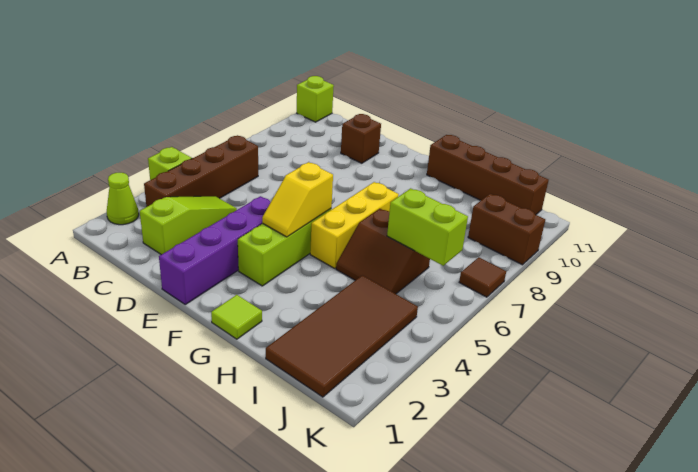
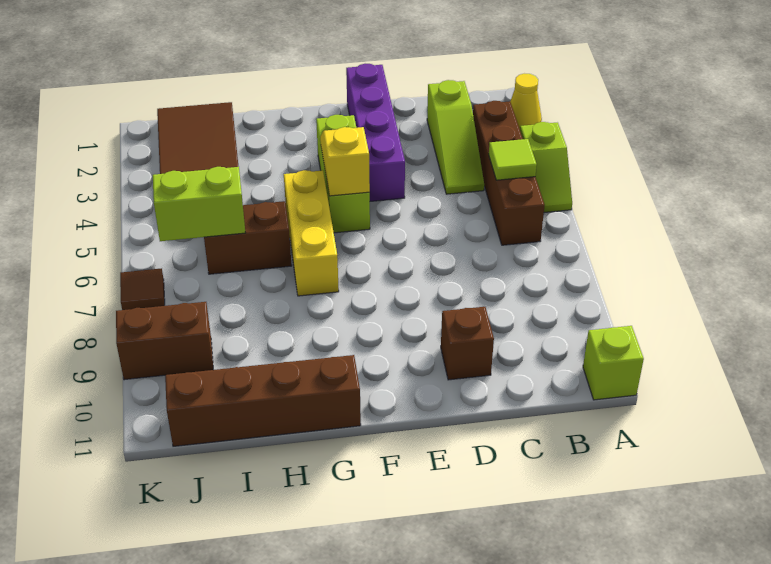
lime 1x1 cone [107,173,139,225] -> yellow 1x1 cone [510,74,542,129]
lime 1x1 tile [211,295,262,339] -> lime 1x1 tile moved to [489,139,537,180]

